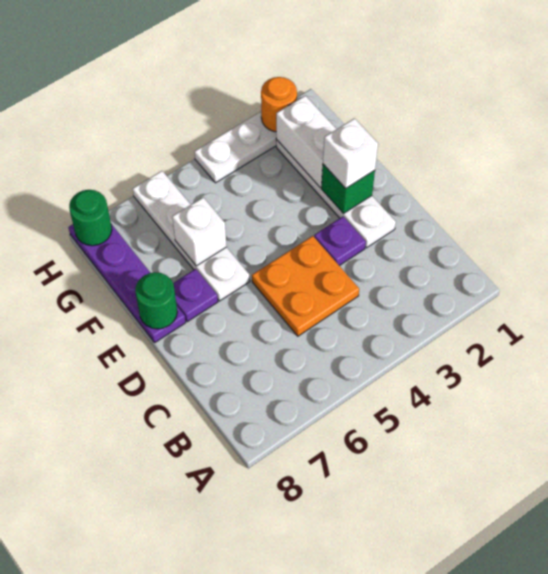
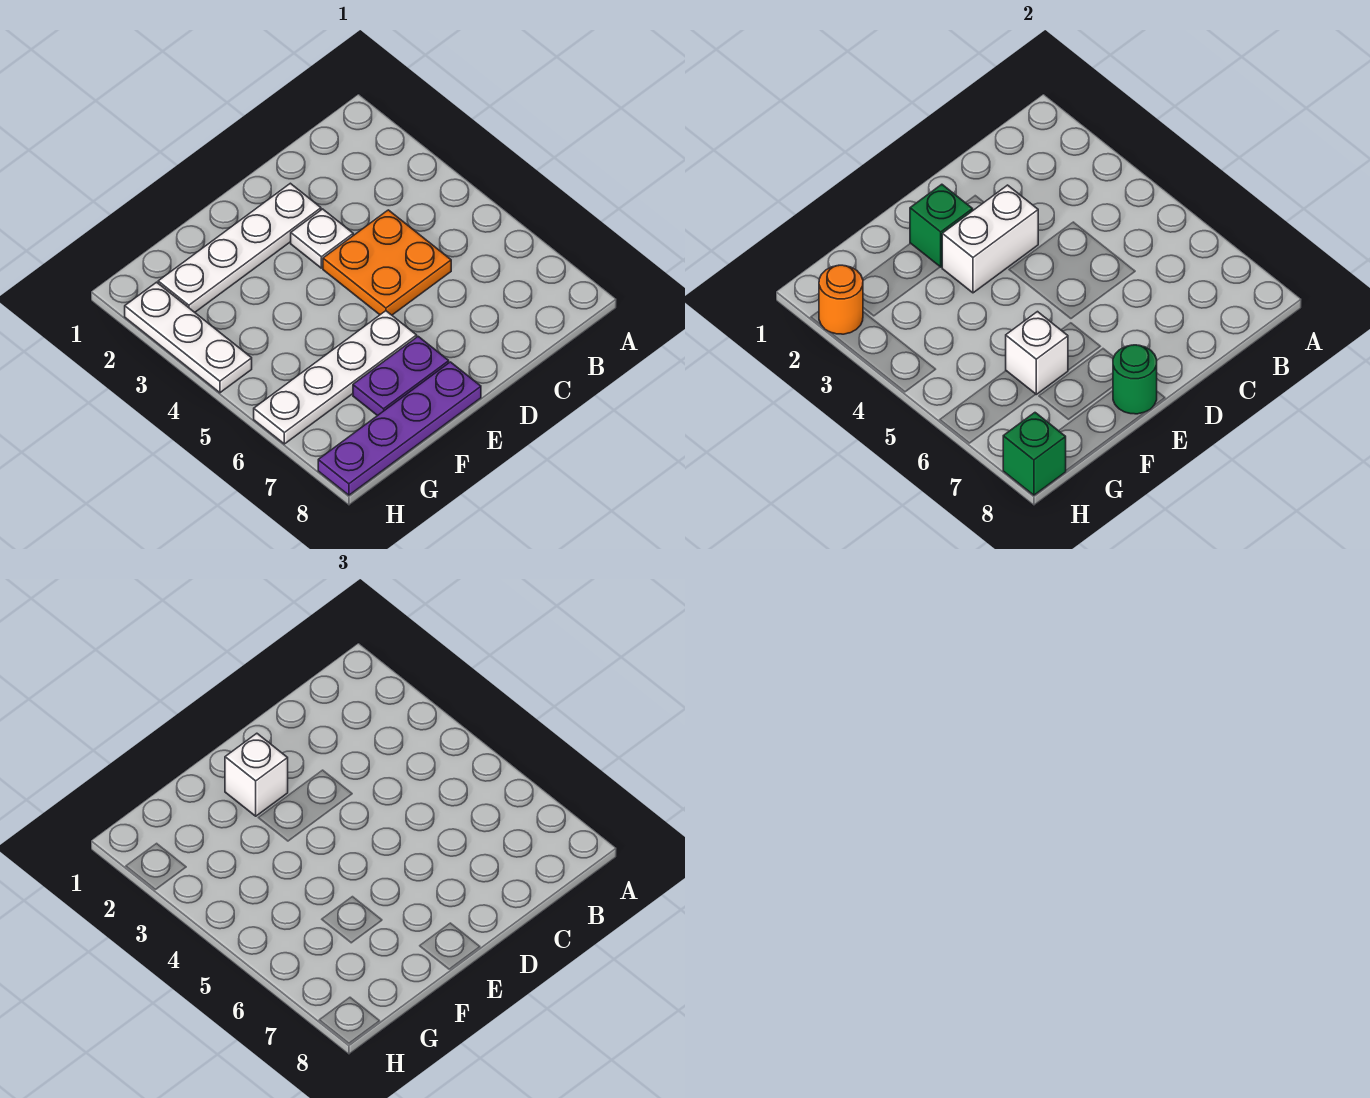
purple 1x1 plate [314,216,366,266] -> white 1x1 plate [291,209,353,268]
purple 1x1 plate [173,269,218,322] -> purple 1x2 plate [353,337,449,416]
white 1x2 brick [276,96,336,188] -> white 1x2 brick moved to [942,185,1038,293]
green 1x1 round brick [69,190,112,246] -> green 1x1 brick [1003,413,1066,495]

